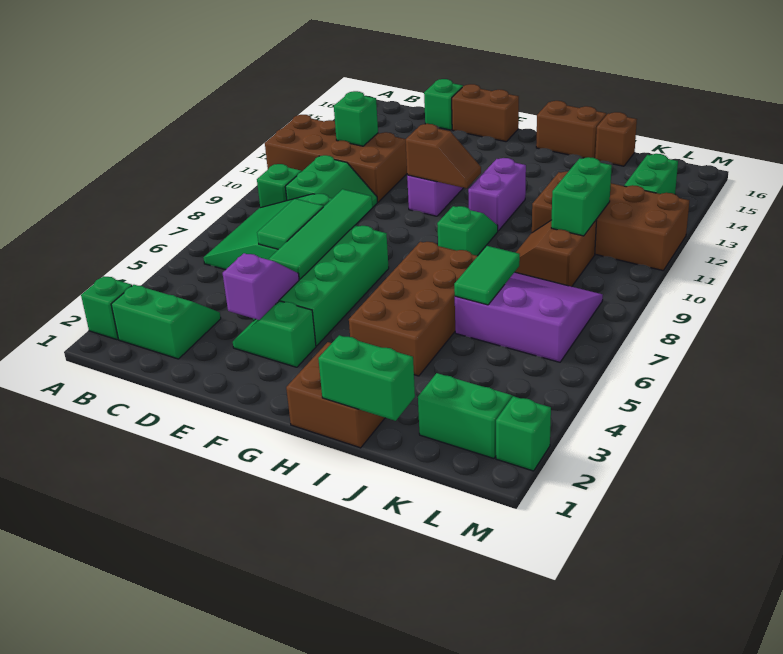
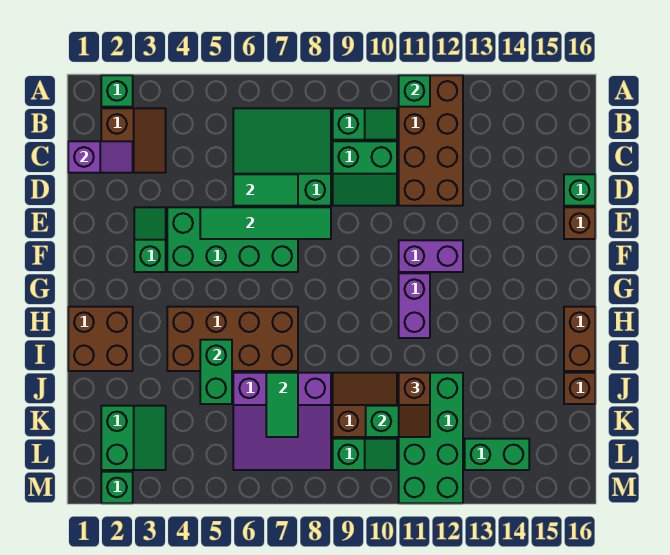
green 2x2 slope [111,285,221,359] -> brown 2x2 slope [101,108,166,173]
green 1x1 brick [334,91,378,146] -> green 1x1 brick moved to [399,75,430,107]
purple 1x2 slope [223,253,299,320] -> purple 1x2 slope moved to [68,141,133,173]
brown 1x2 brick [452,84,519,142] -> brown 1x1 brick [564,207,595,239]
brown 1x2 slope [406,124,481,188] -> brown 1x2 slope moved to [399,373,430,437]
green 1x2 slope [437,206,498,256] -> green 1x2 slope moved to [333,439,397,470]
purple 1x2 brick [468,158,526,231] -> purple 1x2 brick turned to [399,273,430,338]
green 1x2 brick [318,335,415,421] -> green 1x2 brick moved to [200,340,232,404]
purple 3x3 slope [455,272,603,362] -> purple 3x3 slope turned to [233,373,331,470]
green 1x2 tile [454,246,520,305] -> green 1x2 tile turned to [266,373,298,437]
brown 2x4 brick [532,171,689,271] -> green 2x4 brick [399,373,463,503]

